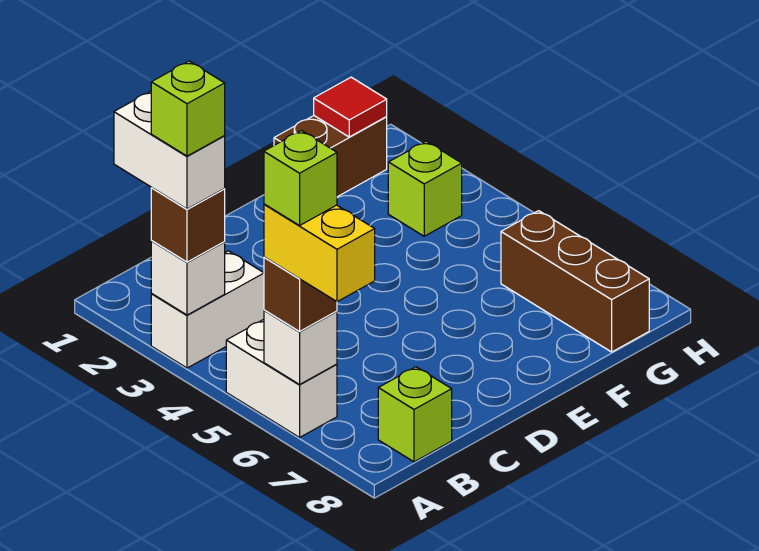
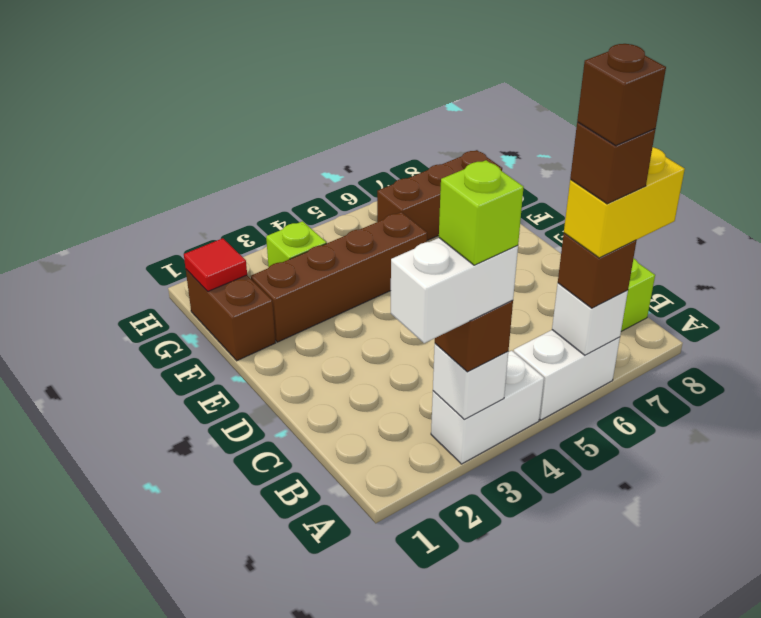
white 1x2 brick [151,251,264,368] -> white 1x2 brick turned to [431,351,544,464]
lime 1x1 brick [264,131,337,226] -> brown 1x1 brick [570,122,655,204]
none -> brown 1x1 brick [577,44,666,146]
none -> brown 1x4 brick [250,212,427,342]

